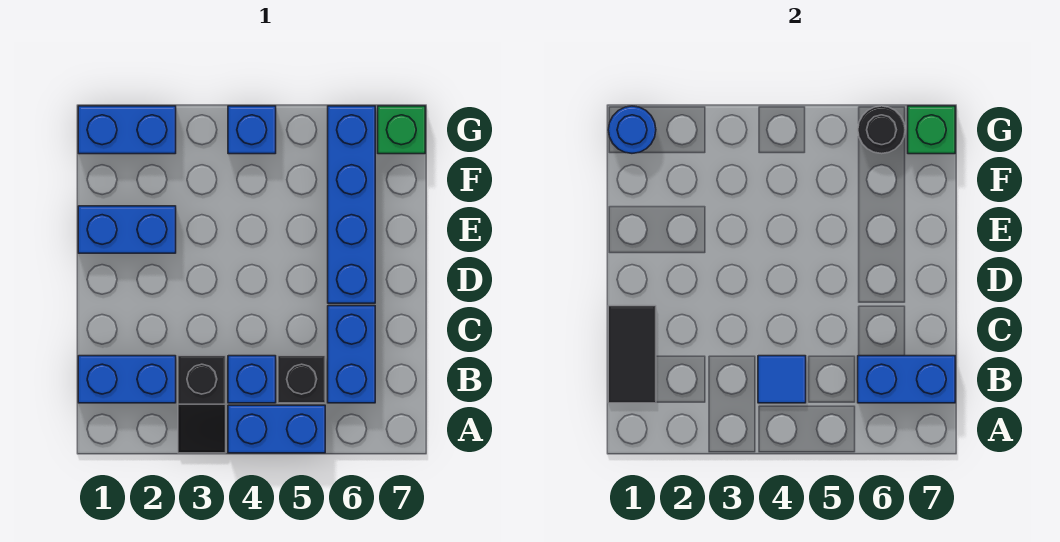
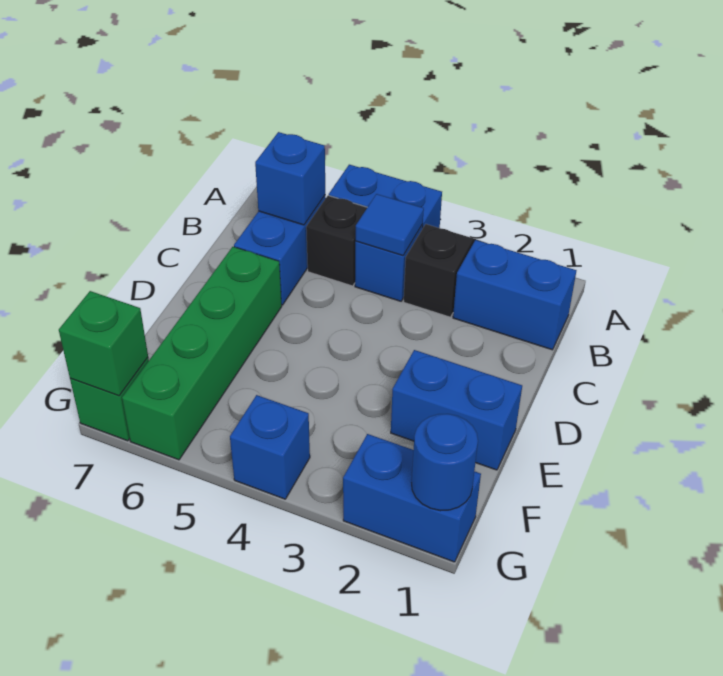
black 1x2 tile [608,306,656,403] -> none
blue 1x2 brick [858,356,955,403] -> blue 1x1 brick [255,132,325,225]
blue 1x4 brick [328,106,375,303] -> green 1x4 brick [122,247,282,460]
black 1x1 round brick [858,106,905,154] -> none

